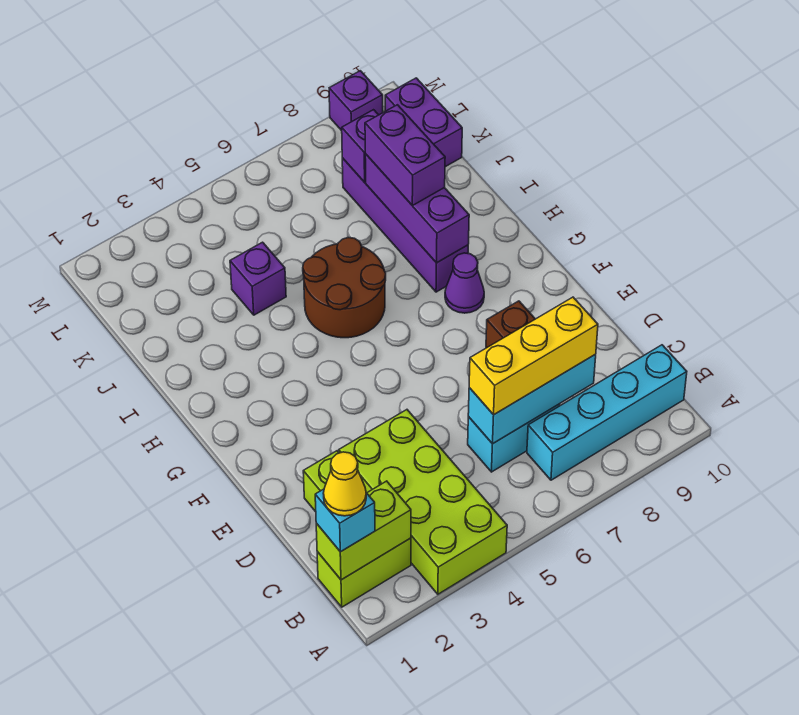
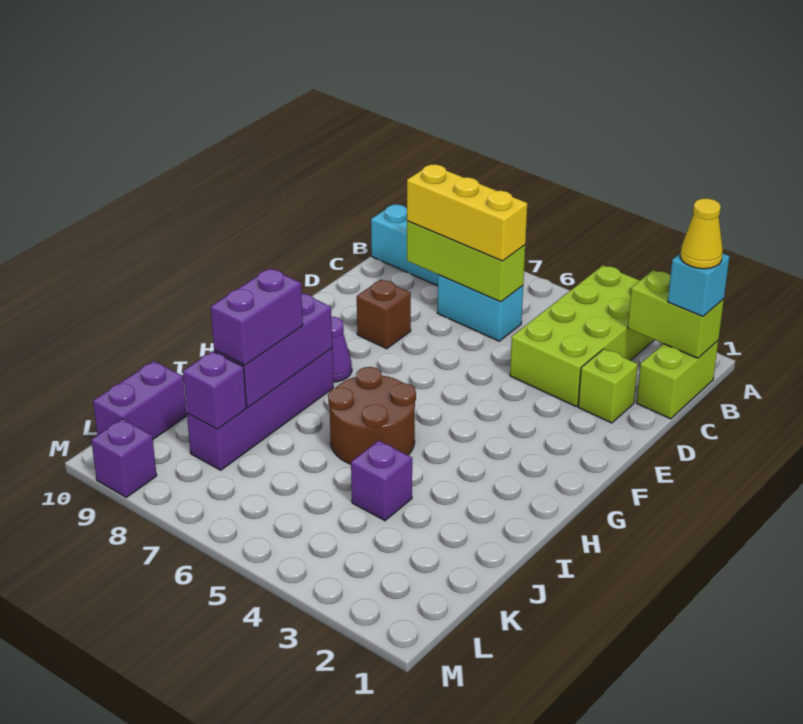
lime 1x2 brick [317,538,411,607] -> lime 1x2 brick turned to [637,341,718,419]
cyan 1x3 brick [468,354,596,444] -> lime 1x3 brick [407,221,525,302]

